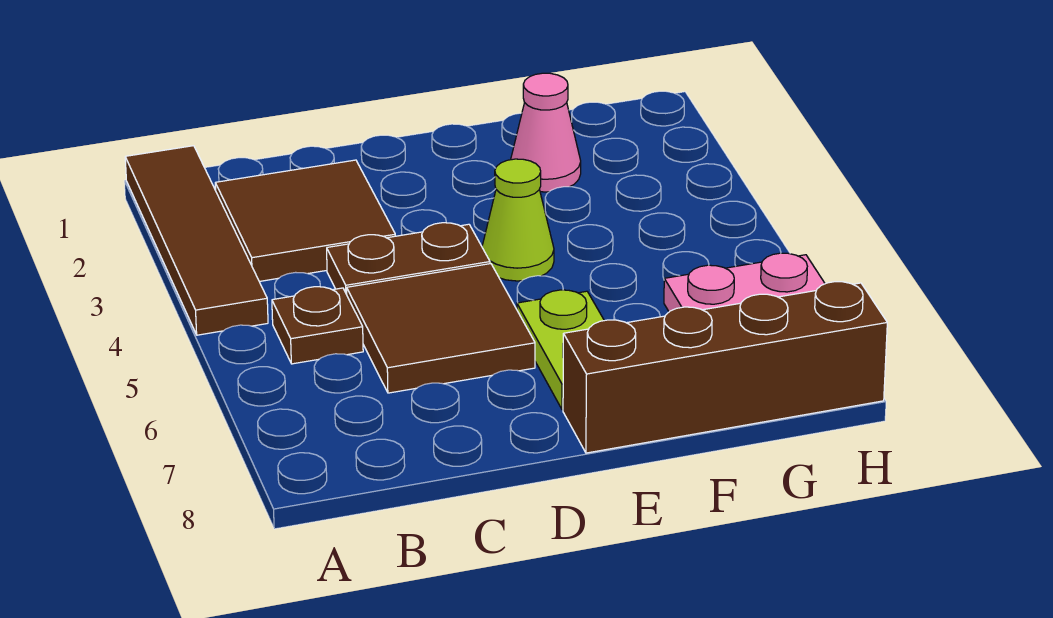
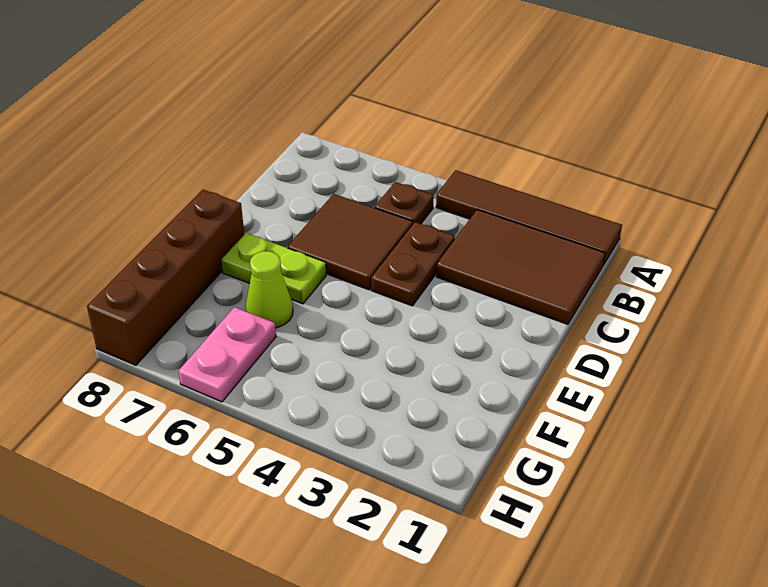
brown 2x2 tile [215,160,395,282] -> brown 2x3 tile [436,210,605,324]
lime 1x1 cone [482,159,554,281] -> lime 1x1 cone moved to [246,251,293,328]
pink 1x1 cone [511,73,581,192] -> none

